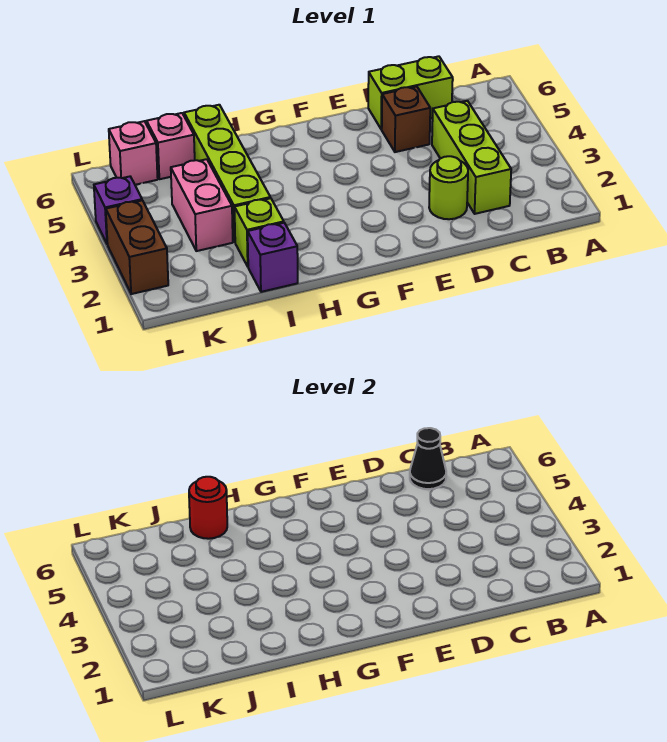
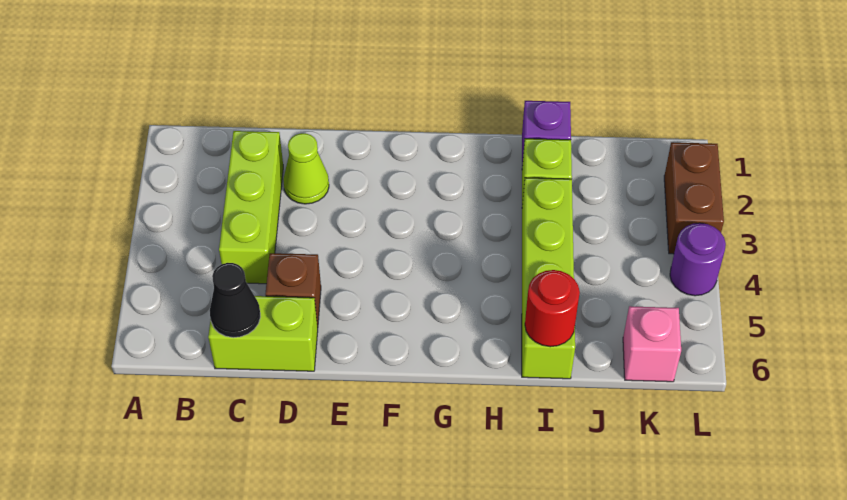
lime 1x1 round brick [429,156,468,219] -> lime 1x1 cone [283,133,329,204]
pink 1x2 brick [171,159,233,251] -> none
pink 1x1 brick [147,113,195,179] -> none
purple 1x1 brick [94,177,142,244] -> purple 1x1 round brick [670,223,726,296]

